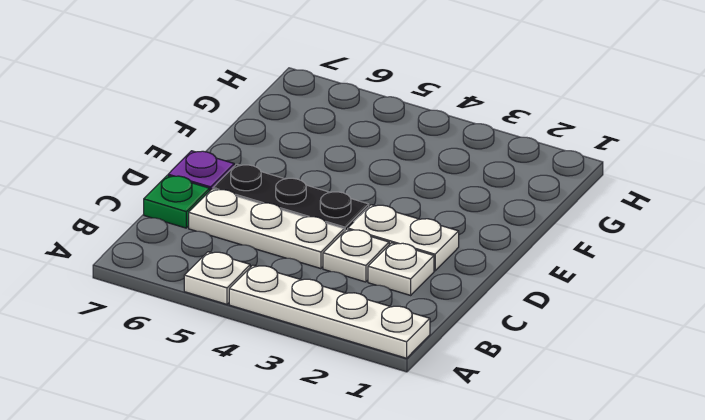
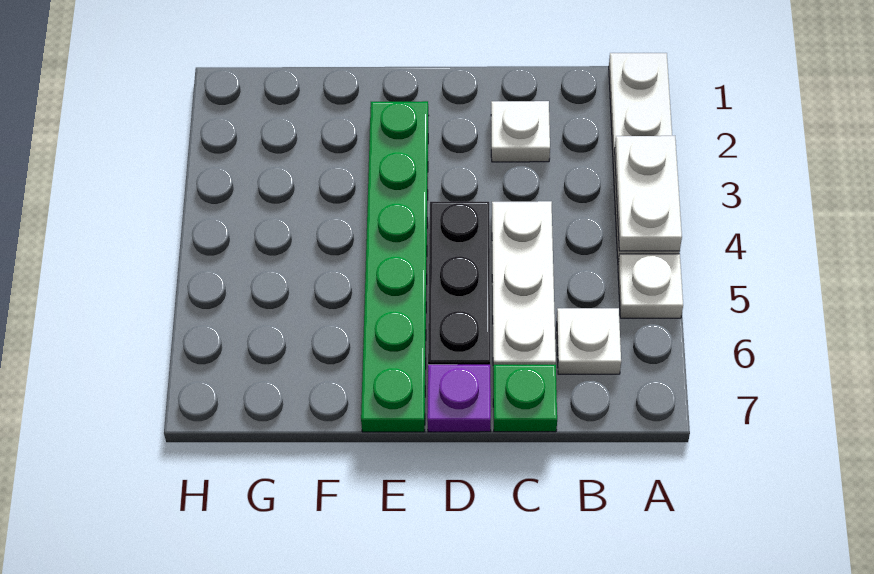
white 1x1 plate [323,229,389,282] -> white 1x1 plate moved to [557,308,621,374]
white 1x2 plate [348,205,459,271] -> white 1x2 plate moved to [615,136,682,251]
none -> green 1x6 plate [361,101,429,432]

